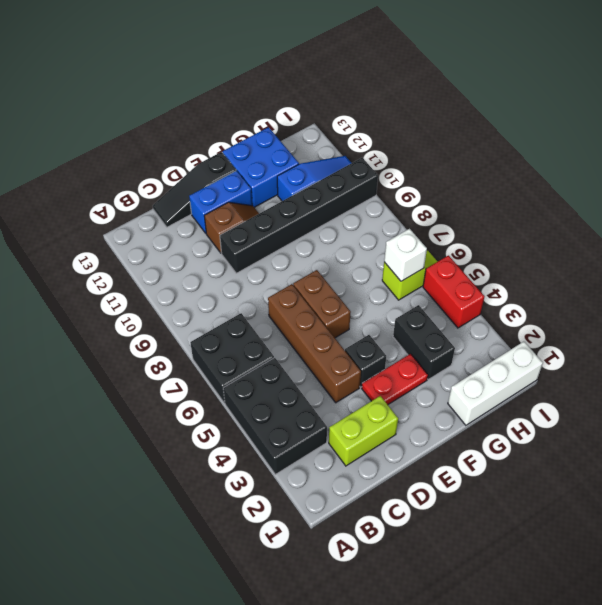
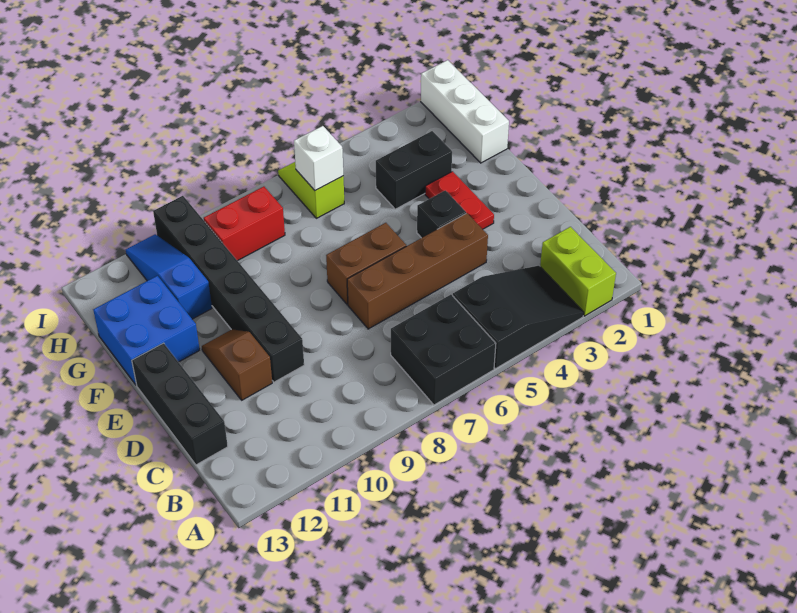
black 2x3 brick [223,358,327,474] -> black 2x3 slope [453,266,584,369]
lime 1x2 brick [329,396,398,466] -> lime 1x2 brick moved to [540,227,616,316]
black 1x3 slope [153,152,236,227] -> black 1x3 brick [132,343,228,465]
blue 1x2 brick [189,171,252,233] -> none
red 1x2 brick [423,256,484,328] -> red 1x2 brick moved to [204,186,285,261]

